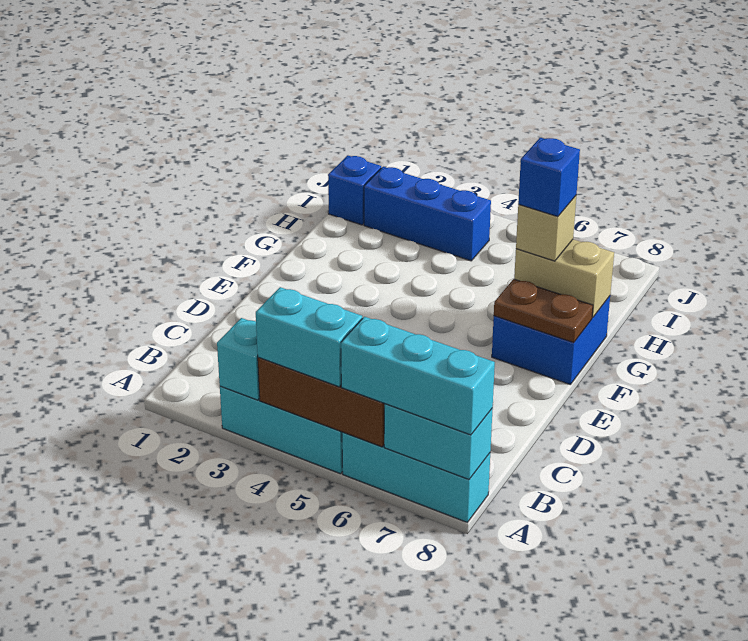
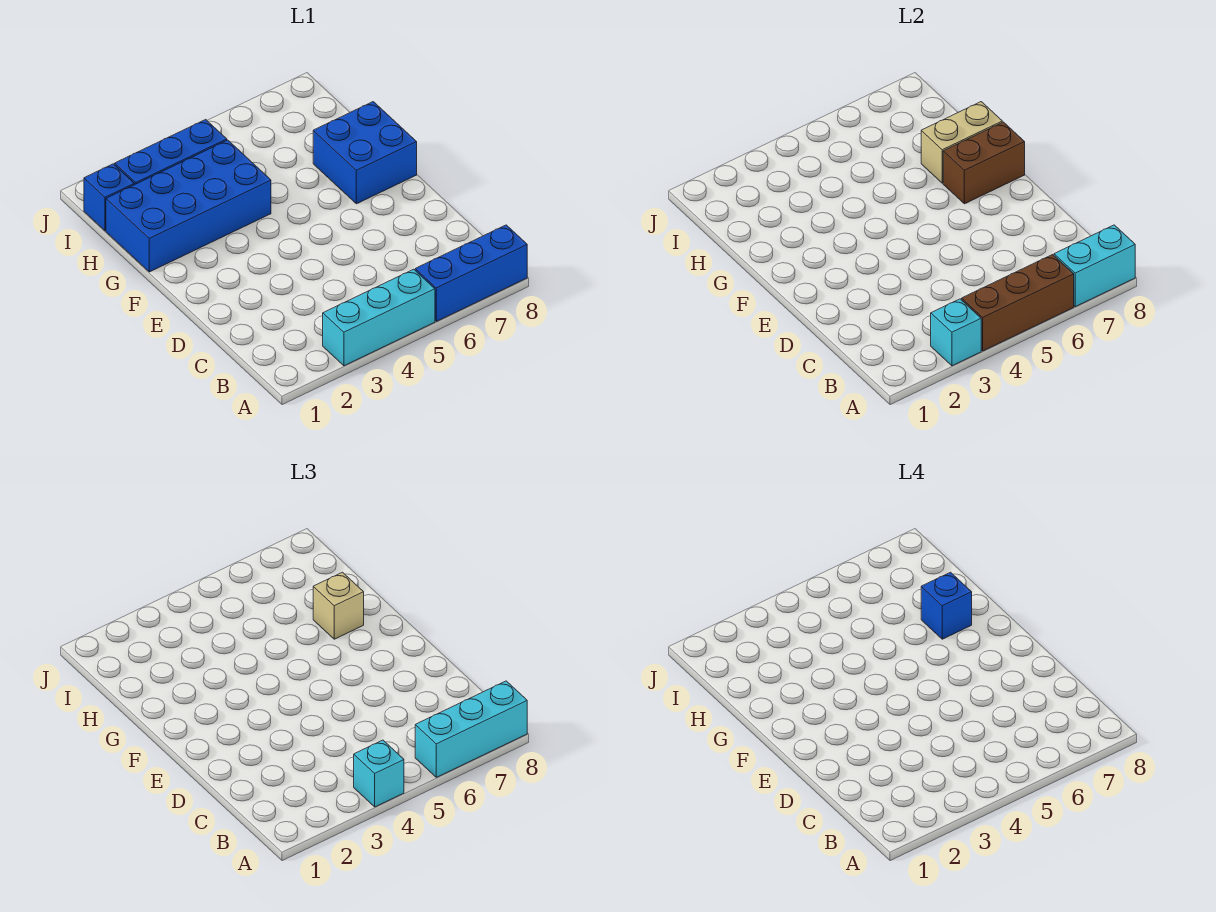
cyan 1x2 brick [256,287,362,387] -> cyan 1x1 brick [354,740,404,807]
cyan 1x3 brick [342,432,490,522] -> blue 1x3 brick [415,225,527,321]
brown 1x2 plate [494,279,593,343] -> brown 1x2 brick [943,122,1025,204]
none -> blue 2x4 brick [106,140,271,272]

